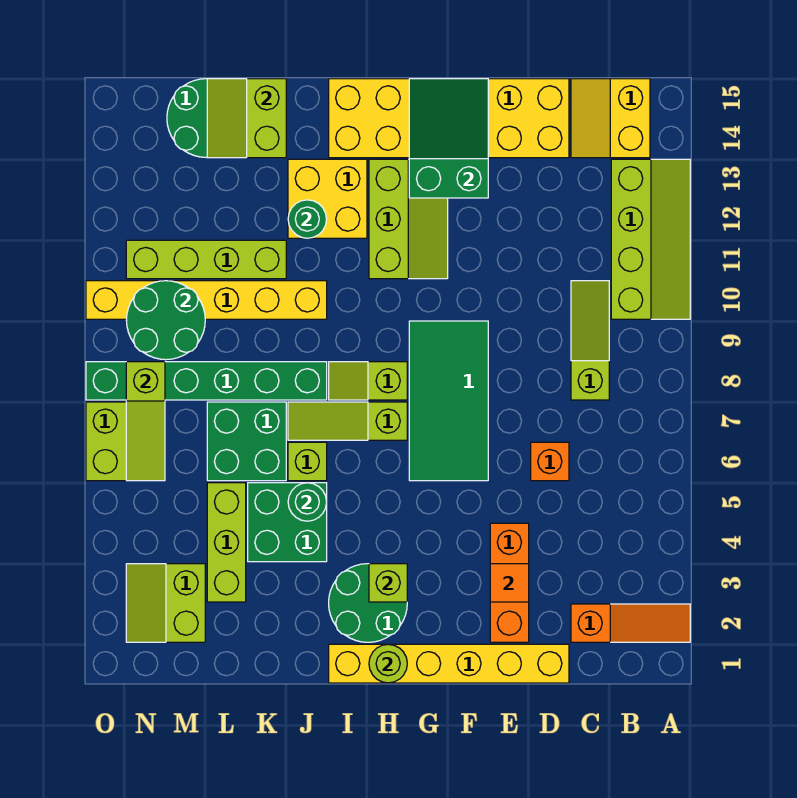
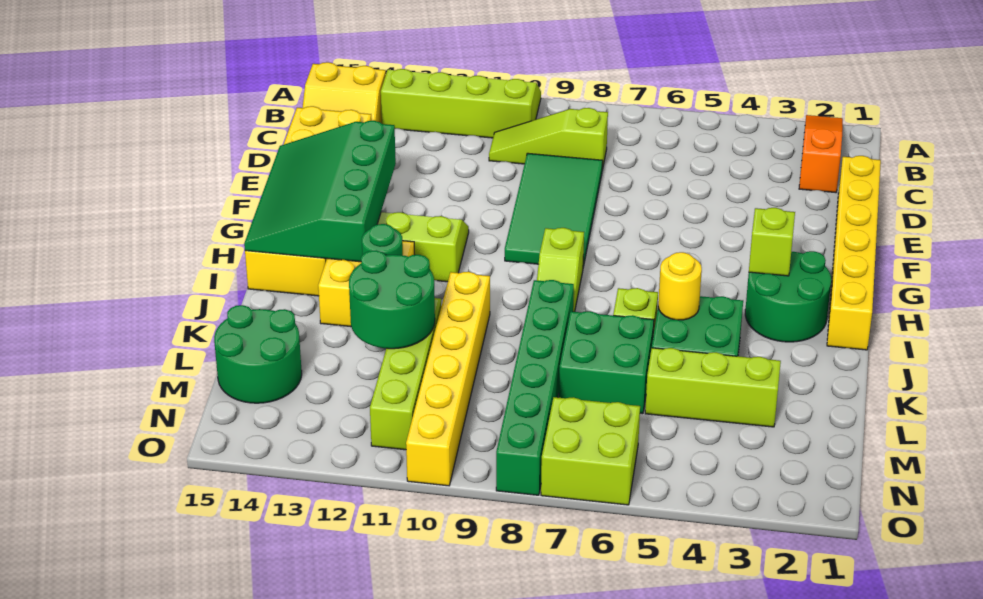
orange 1x1 brick [531,442,569,481] -> none
orange 1x3 brick [490,523,529,642] -> none
orange 1x1 tile [490,564,529,602] -> none
green 2x4 tile [409,321,488,481] -> green 2x4 tile turned to [505,153,603,267]
green 2x3 slope [409,79,488,198] -> green 3x4 slope [244,121,396,262]
lime 1x1 round brick [369,644,407,683] -> none
lime 1x3 slope [288,402,407,440] -> none
green 1x1 round brick [288,483,327,521] -> yellow 1x1 round brick [658,252,702,320]
lime 2x2 slope [207,79,286,158] -> none
lime 2x2 slope [126,564,205,642] -> none
green 2x2 round brick [126,281,205,360] -> green 2x2 round brick moved to [349,251,435,349]
lime 1x3 slope [126,362,165,481] -> none

